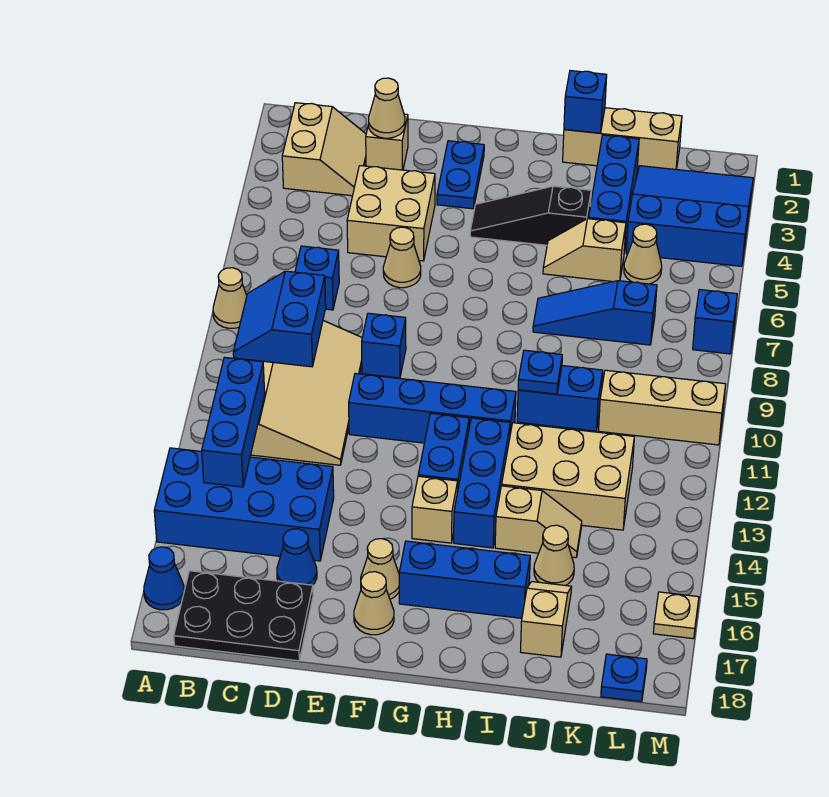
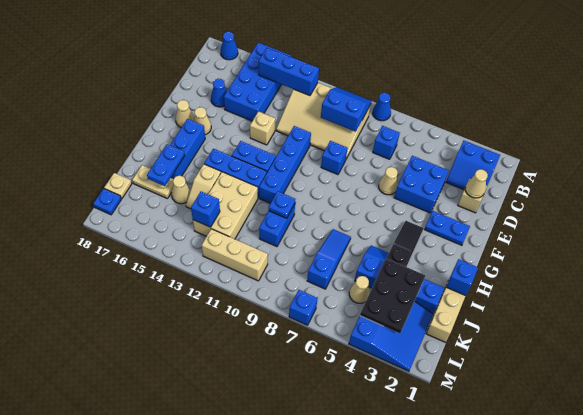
tan 1x1 cone [213,268,247,328] -> blue 1x1 cone [373,93,391,121]
tan 2x2 slope [282,103,366,196] -> blue 2x2 slope [446,141,500,190]
black 2x3 plate [174,571,313,661] -> black 2x3 plate moved to [360,258,425,333]
tan 2x2 brick [347,166,435,261] -> blue 2x2 brick [394,156,449,213]
tan 1x1 brick [412,476,458,543] -> tan 1x1 brick moved to [250,111,275,145]
tan 1x2 slope [543,219,626,282] -> blue 1x2 slope [355,246,389,288]
none -> blue 1x2 plate [147,144,185,186]
tan 1x2 slope [520,582,572,657] -> tan 1x2 plate [132,165,173,198]
tan 1x3 brick [599,370,726,445] -> tan 1x3 brick turned to [202,229,268,281]
none -> blue 1x1 brick [191,191,220,227]
tan 1x1 plate [653,592,699,639] -> tan 1x1 plate moved to [104,173,132,199]

